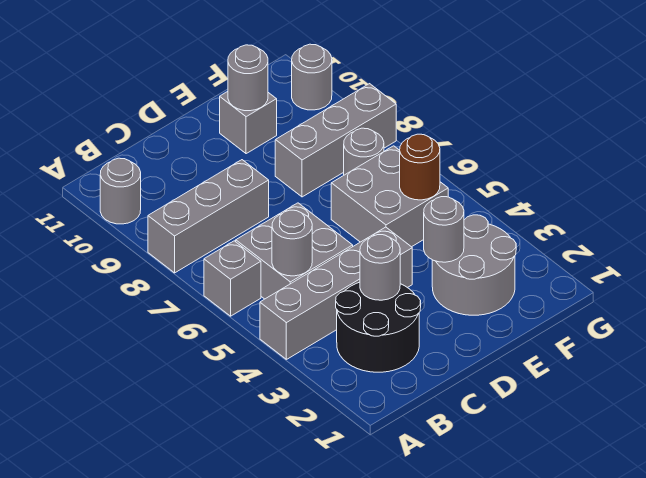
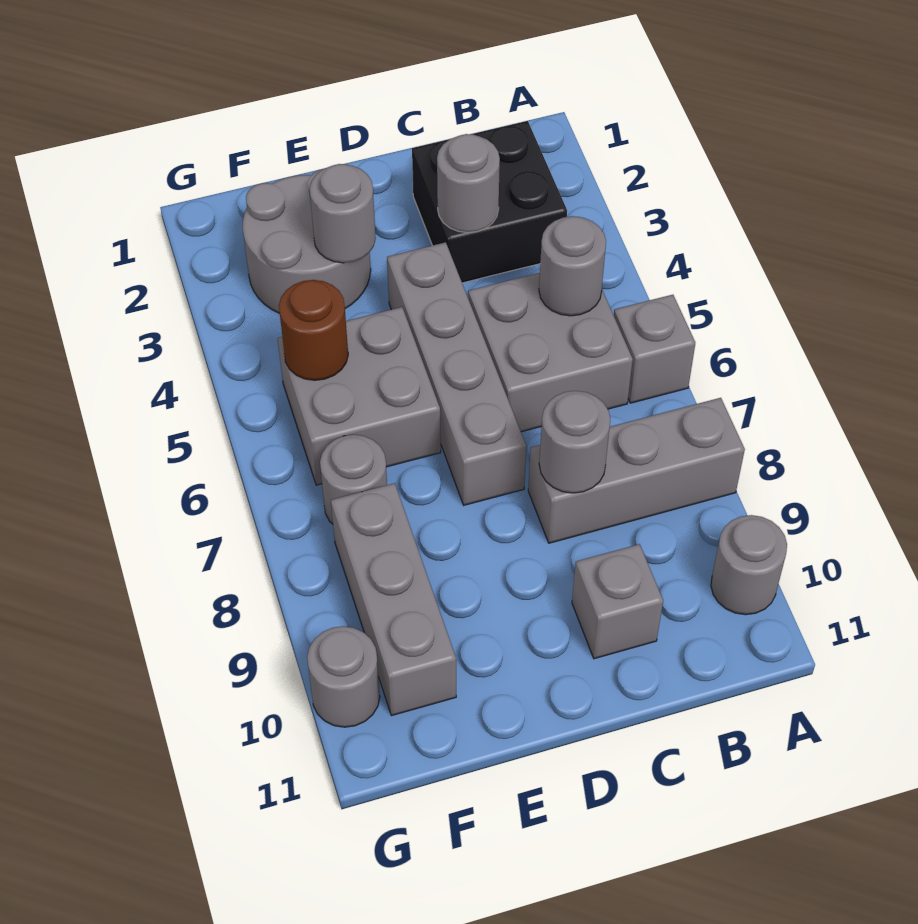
grey 1x4 brick [260,227,412,359] -> grey 1x4 brick turned to [387,242,526,505]
black 2x2 round brick [336,282,421,372] -> black 2x2 brick [412,121,567,283]
grey 1x3 brick [275,84,396,197] -> grey 1x3 brick turned to [331,483,456,716]
grey 1x1 brick [220,91,277,154] -> grey 1x1 brick moved to [572,544,663,659]
grey 1x1 round brick [228,45,268,111] -> grey 1x1 round brick moved to [539,391,610,493]

